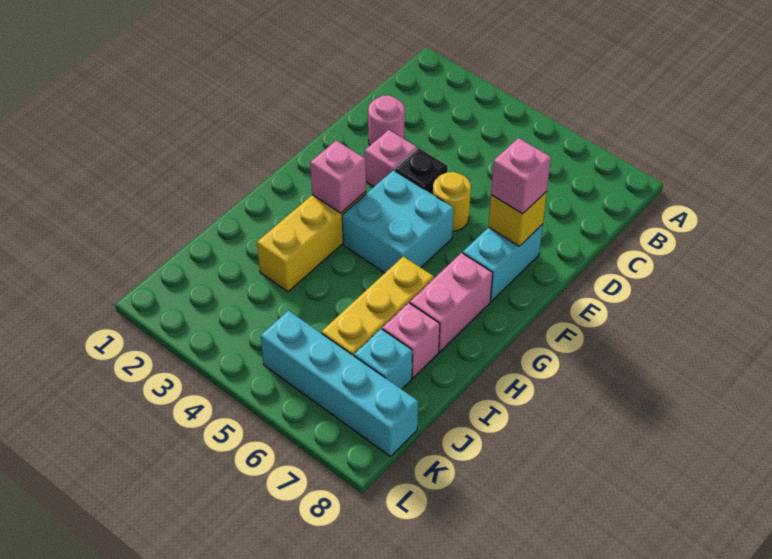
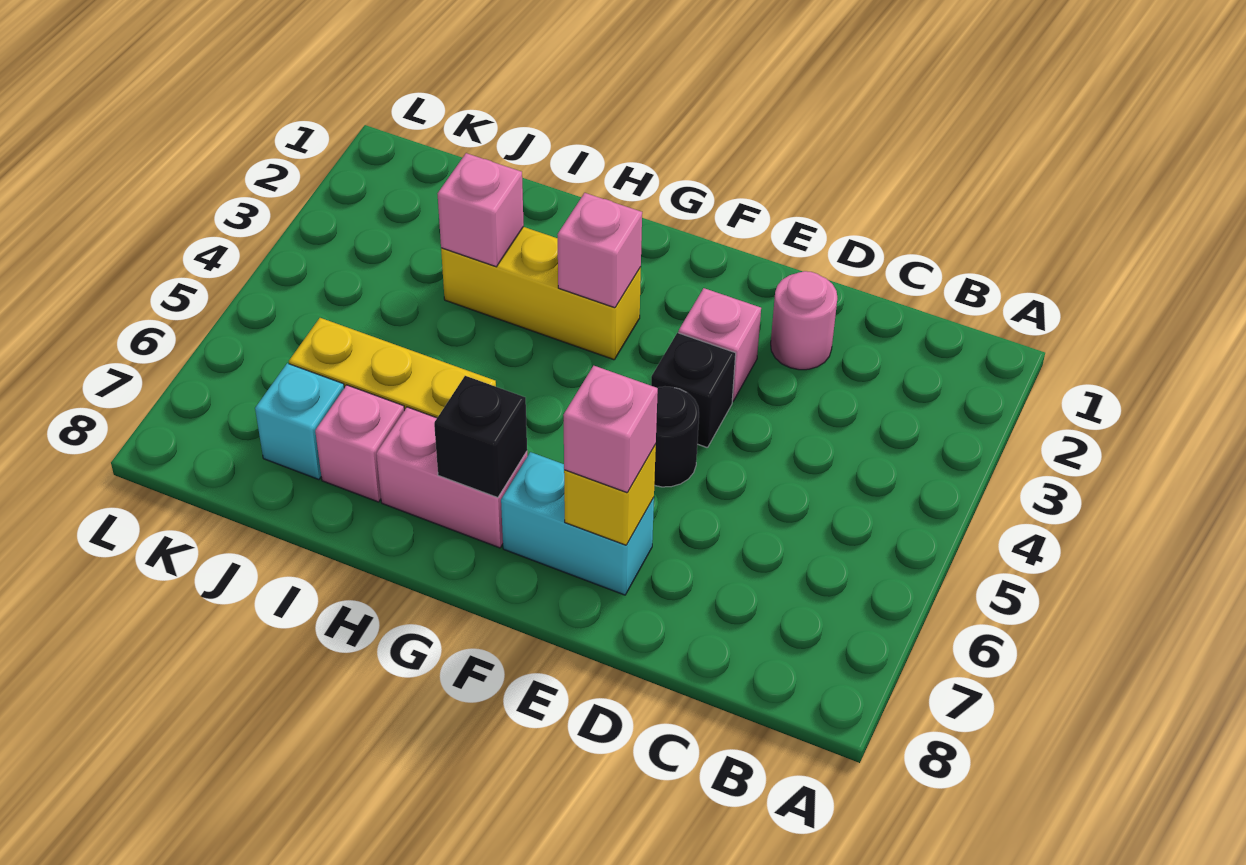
yellow 1x1 round brick [433,172,471,231] -> black 1x1 round brick [654,387,699,487]
cyan 2x2 brick [342,170,454,273] -> none
none -> black 1x1 brick [434,376,527,498]
none -> pink 1x1 brick [437,153,524,267]
cyan 1x4 brick [261,310,418,457] -> none

